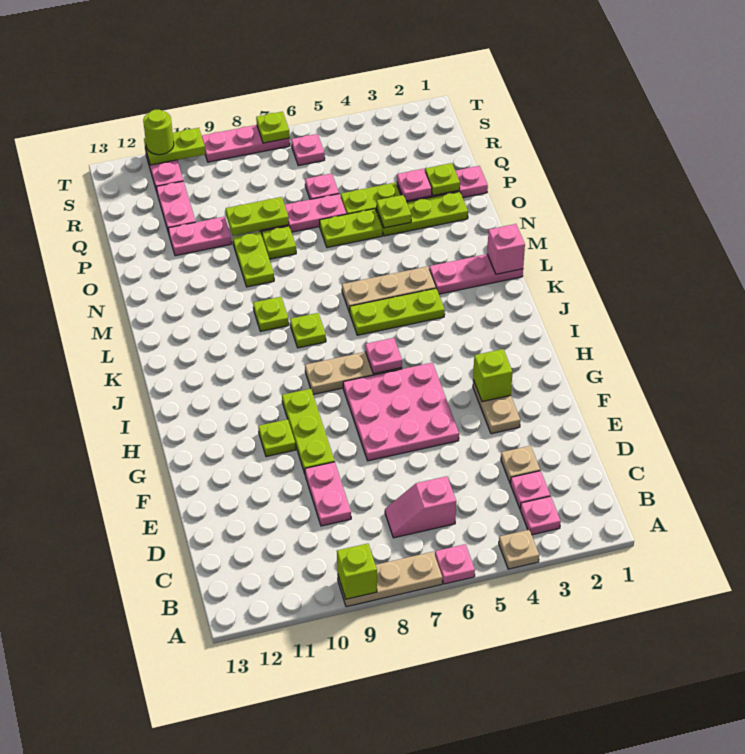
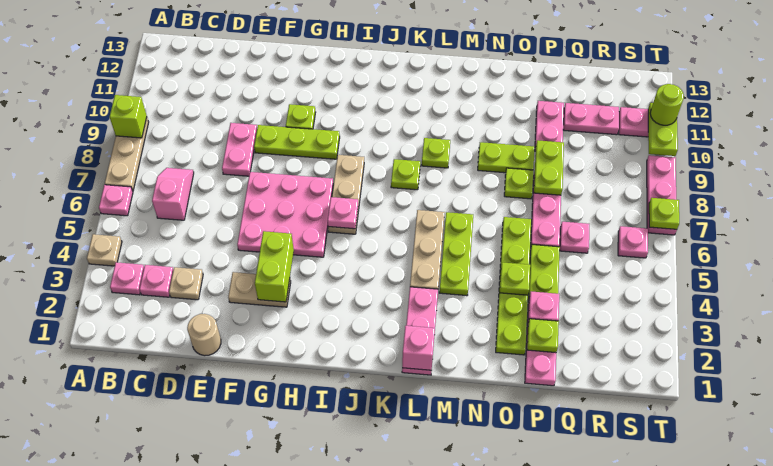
pink 1x2 plate [305,462,351,526] -> pink 1x2 plate turned to [222,123,257,176]
none -> tan 1x1 round brick [187,314,221,356]
lime 1x1 brick [473,349,512,402] -> lime 1x2 brick [255,231,294,302]
lime 1x3 plate [350,288,445,335] -> lime 1x3 plate moved to [439,212,473,296]

